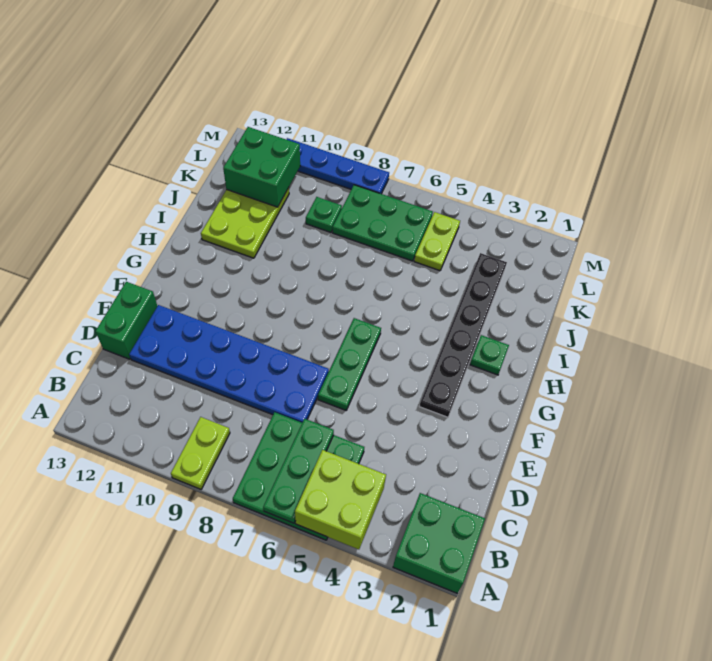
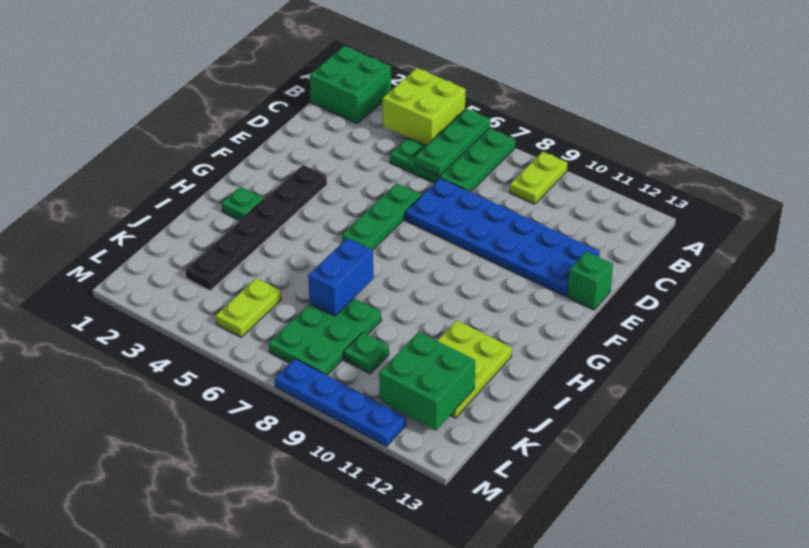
green 1x2 brick [95,282,157,359] -> green 1x1 brick [567,252,613,310]
none -> blue 1x2 brick [308,238,373,316]
green 2x3 plate [333,185,433,261] -> green 2x3 plate turned to [269,298,381,375]

